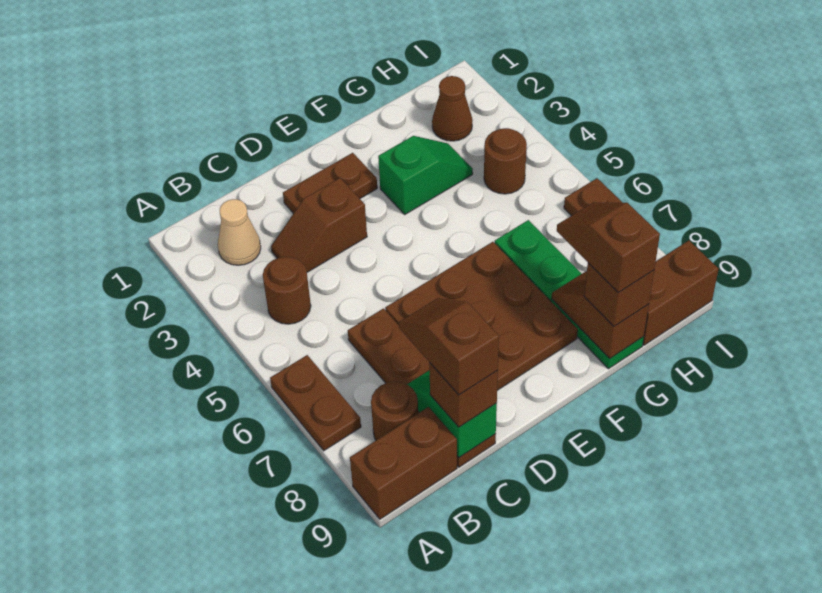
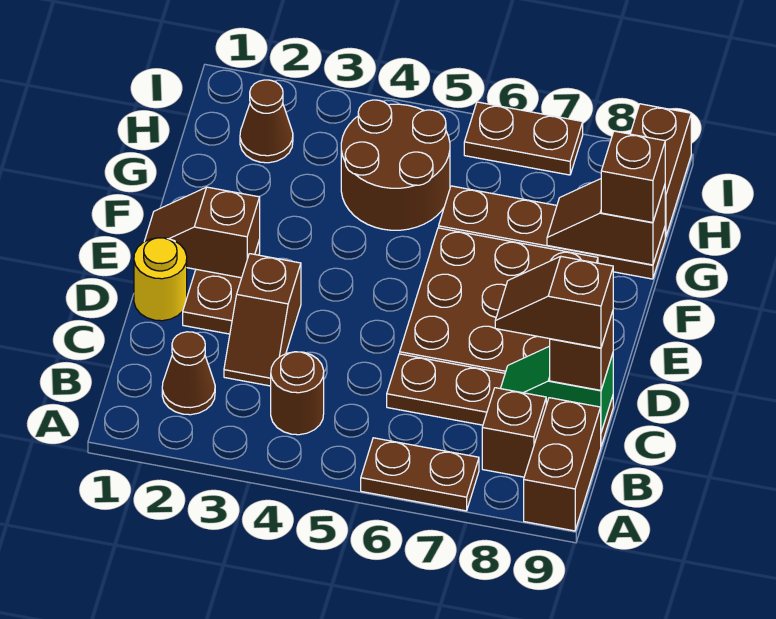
tan 1x1 cone [218,199,261,265] -> brown 1x1 cone [162,332,215,415]
brown 1x1 round brick [371,382,418,440] -> brown 1x1 brick [482,388,546,477]
none -> yellow 1x1 round brick [134,238,187,321]
green 1x2 slope [378,136,473,214] -> none
green 1x4 plate [495,220,644,369] -> brown 1x4 plate [439,186,665,279]
brown 1x2 slope [557,202,660,293] -> brown 1x2 slope moved to [144,187,260,278]
brown 1x1 round brick [484,128,527,194] -> brown 2x2 round brick [341,100,450,230]

